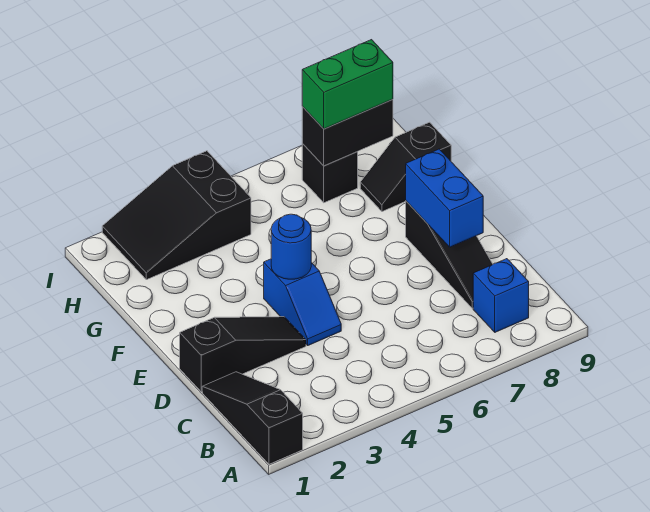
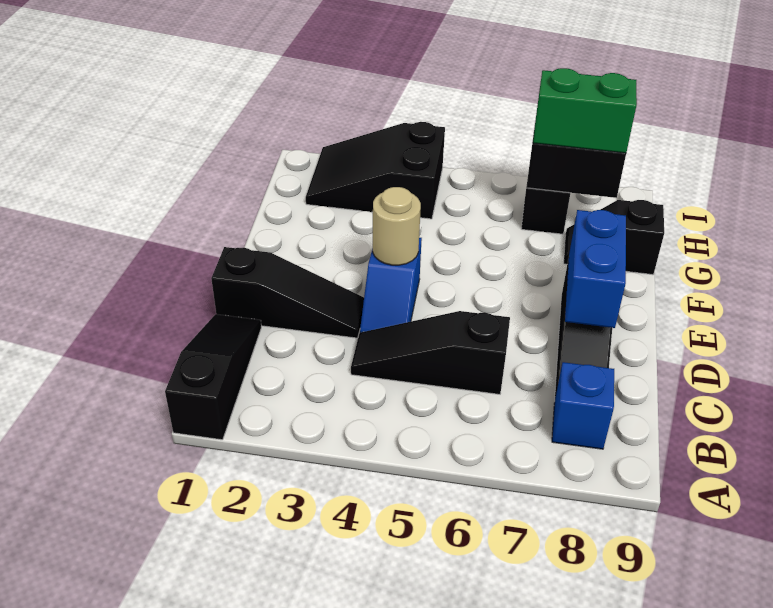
none -> black 1x3 slope [351,311,510,394]
blue 1x1 round brick [271,214,311,279] -> tan 1x1 round brick [373,187,421,265]

